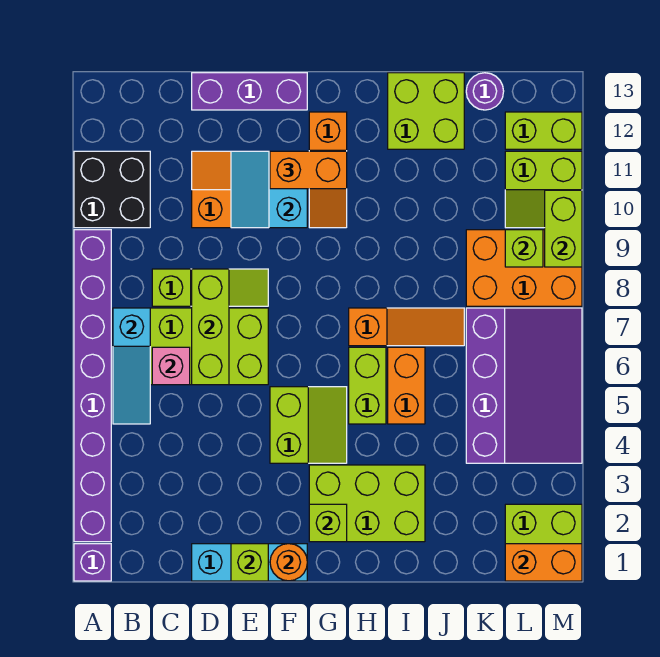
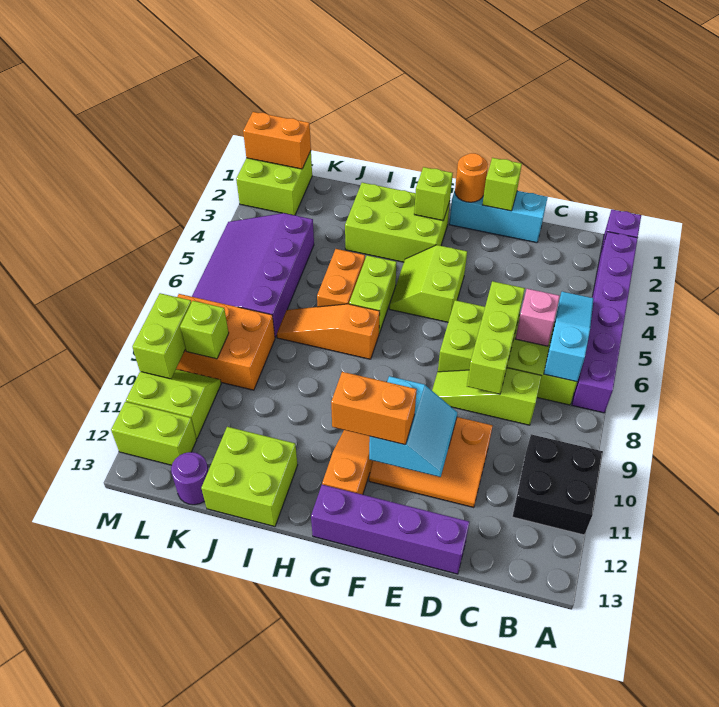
purple 1x8 brick [74,230,111,542] -> purple 1x6 brick [572,232,638,413]
purple 1x3 brick [192,73,307,110] -> purple 1x4 brick [311,485,469,574]

